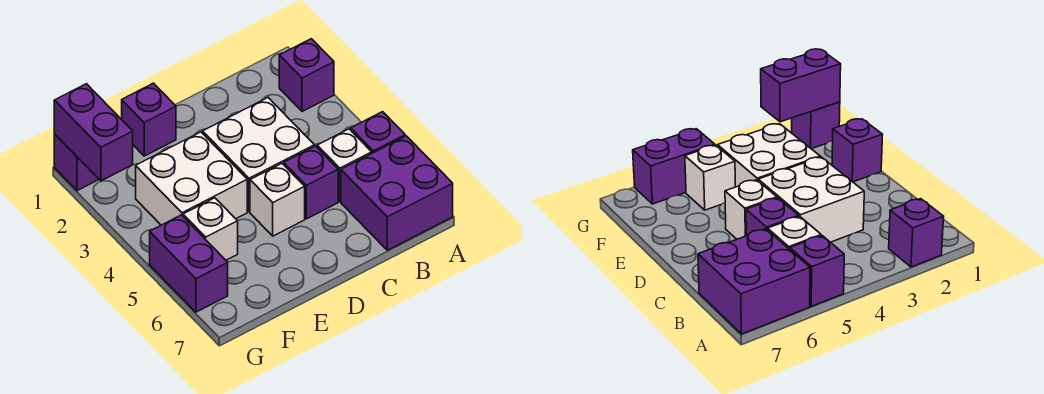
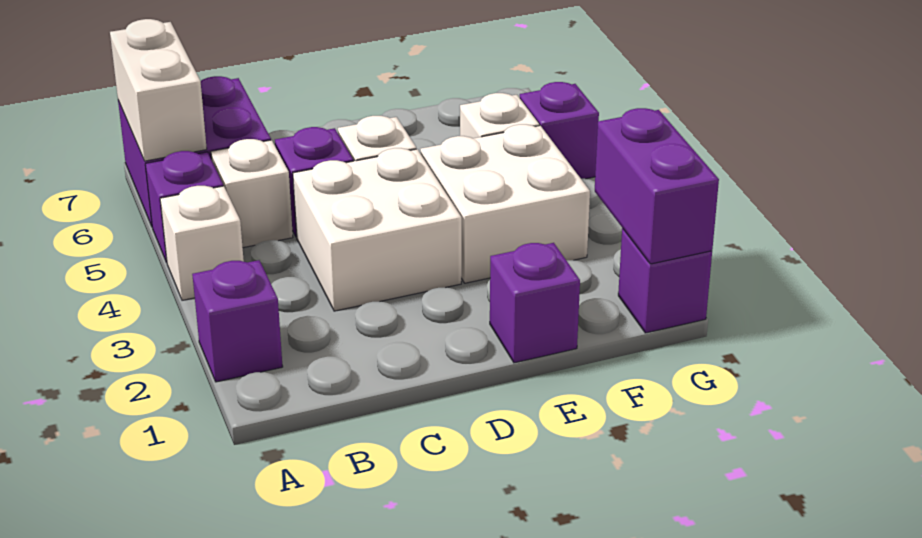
none -> white 1x1 brick [160,186,244,300]
none -> white 1x2 brick [110,19,207,161]
purple 1x2 brick [150,215,228,312] -> purple 1x1 brick [520,82,599,179]

